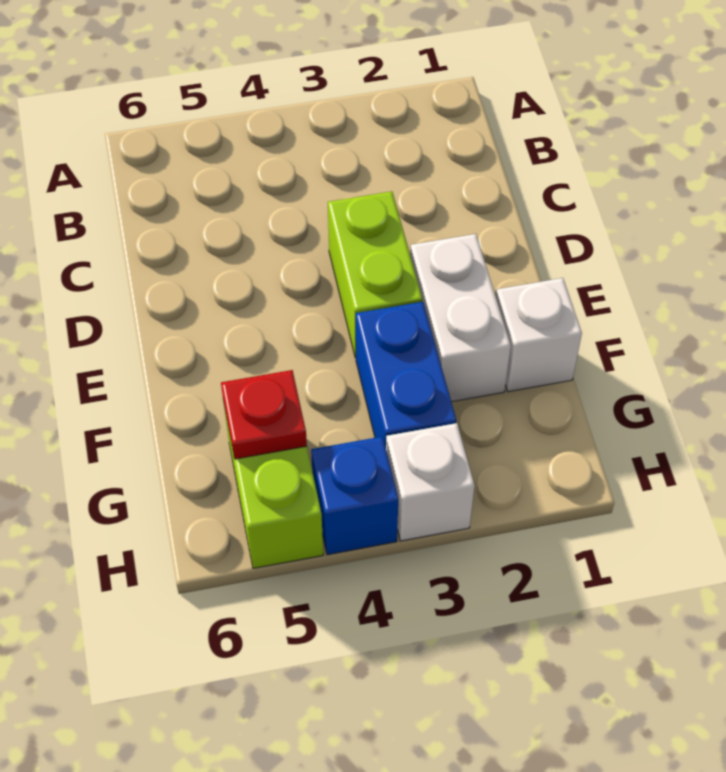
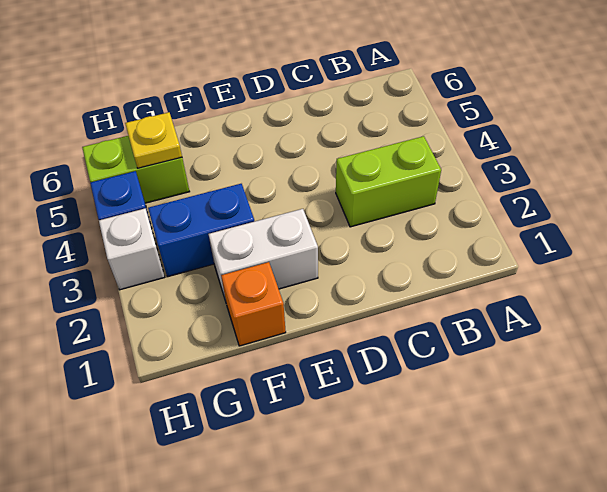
lime 1x2 brick [328,191,422,358] -> lime 1x2 brick moved to [336,136,441,227]
white 1x1 brick [496,278,582,392] -> orange 1x1 brick [221,262,286,346]
red 1x1 plate [221,370,307,459] -> yellow 1x1 plate [125,112,182,168]

